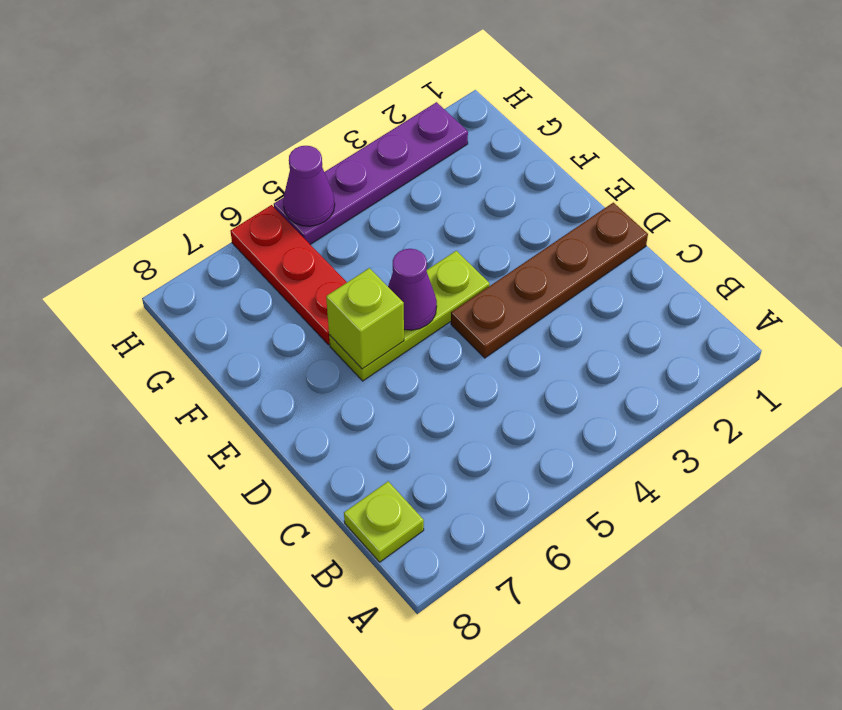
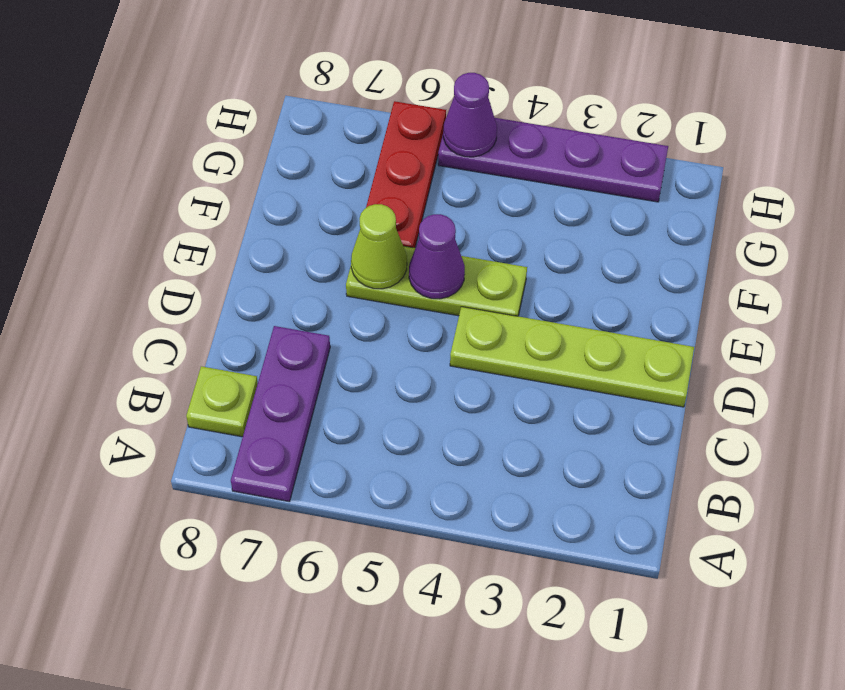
none -> purple 1x3 plate [231,326,330,502]
brown 1x4 plate [451,203,648,358] -> lime 1x4 plate [450,307,694,407]
lime 1x1 brick [326,268,404,369] -> lime 1x1 cone [351,204,407,289]

